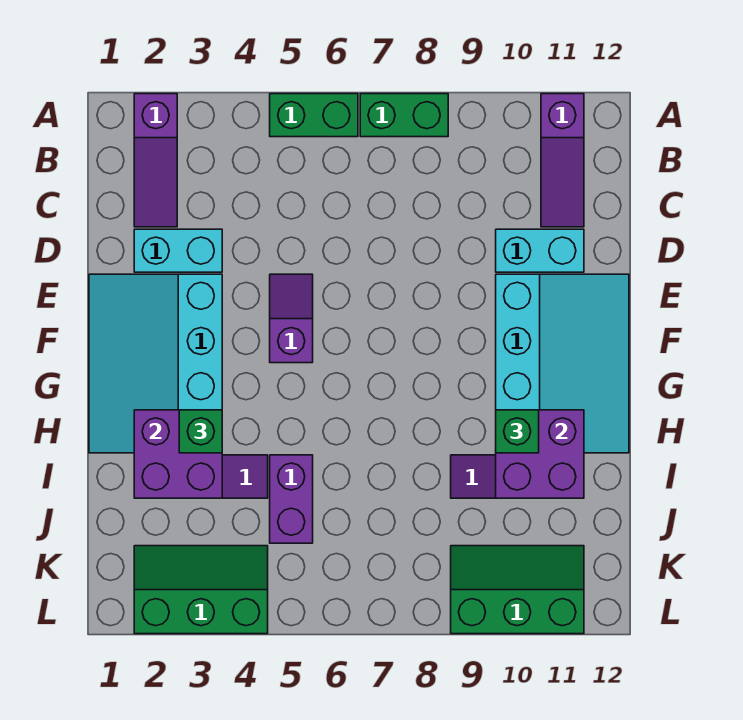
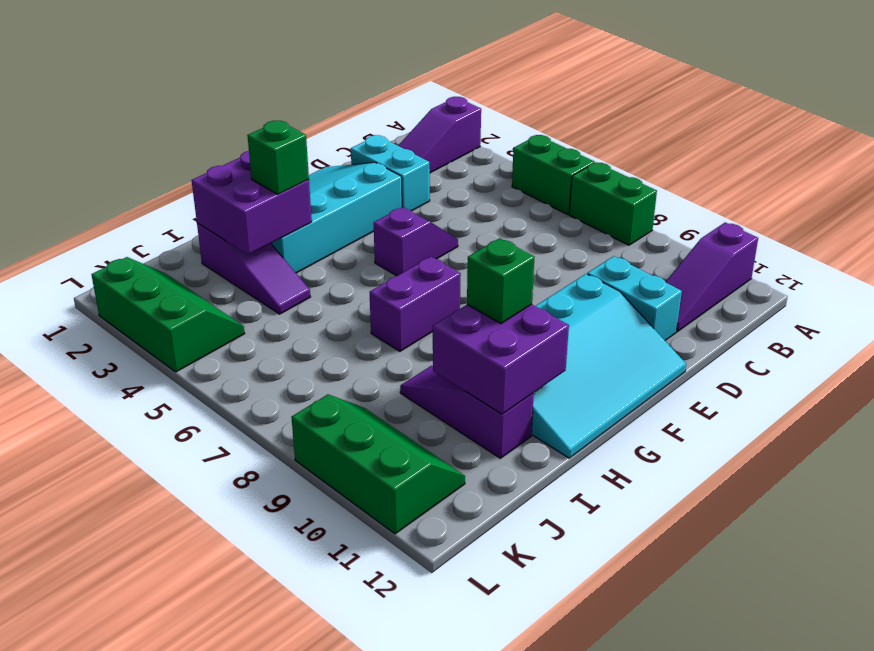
purple 1x2 brick [270,455,313,543] -> purple 1x2 brick moved to [370,257,461,351]

